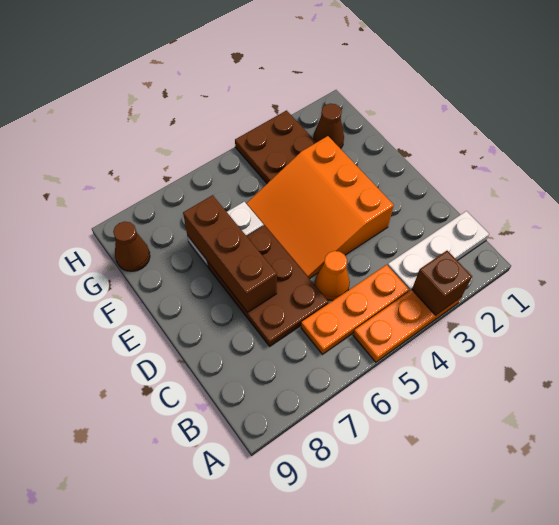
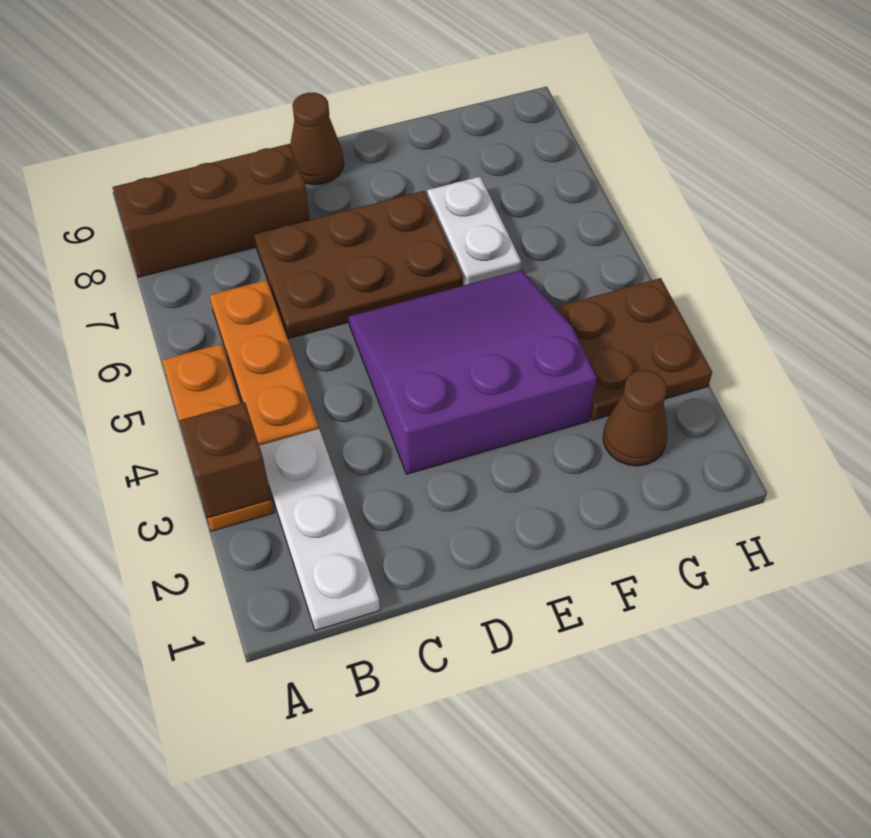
orange 1x1 cone [315,251,350,301] -> none
orange 3x3 slope [246,136,394,279] -> purple 3x3 slope [348,270,597,474]
brown 1x3 brick [183,195,277,312] -> brown 1x3 brick moved to [113,144,309,277]
brown 1x1 cone [113,222,150,271] -> brown 1x1 cone moved to [290,93,344,185]

